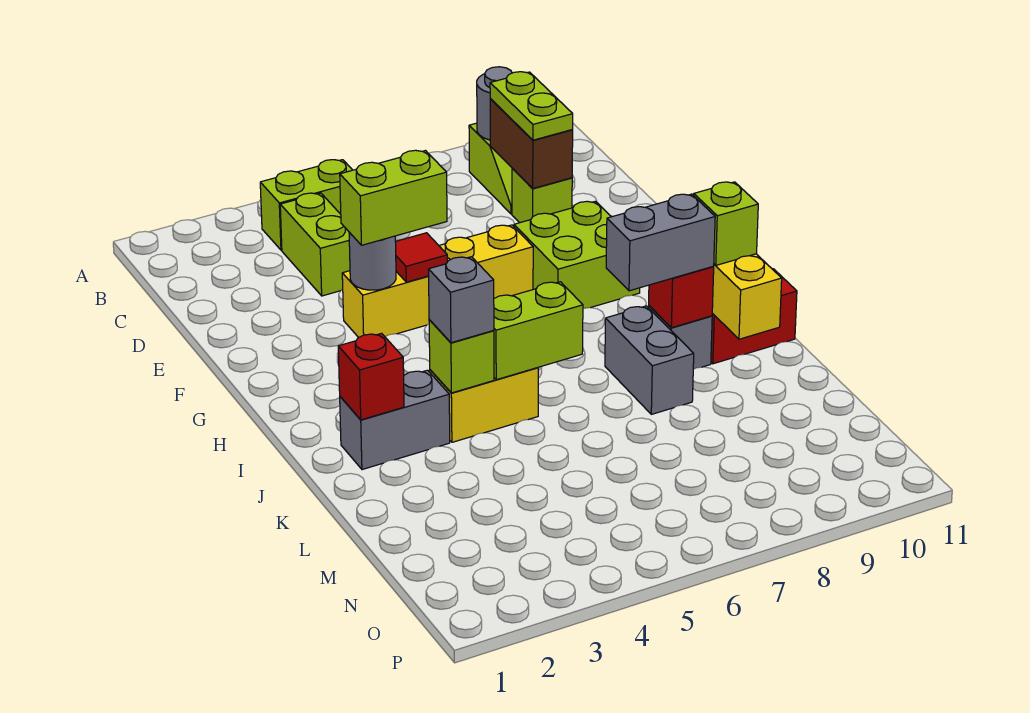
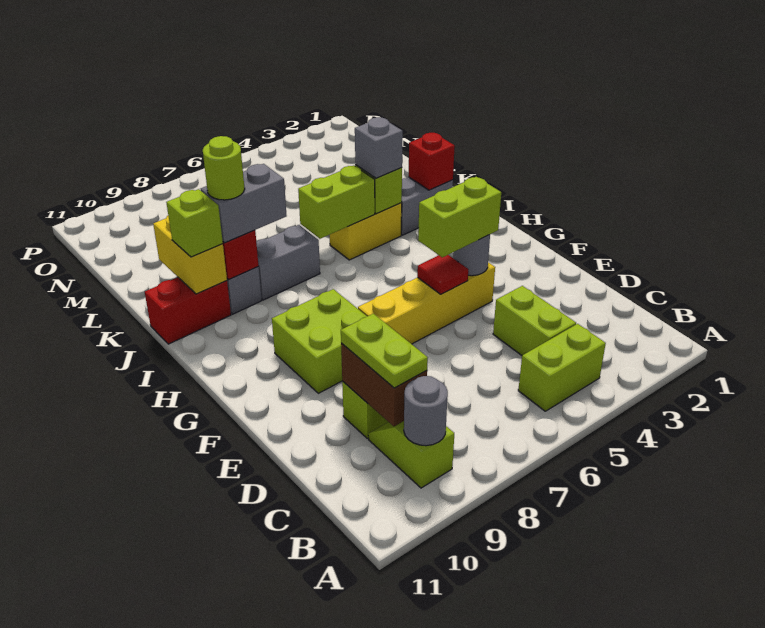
grey 1x2 brick [605,306,694,414] -> grey 1x2 brick turned to [256,225,320,300]
none -> lime 1x1 round brick [203,136,245,200]

